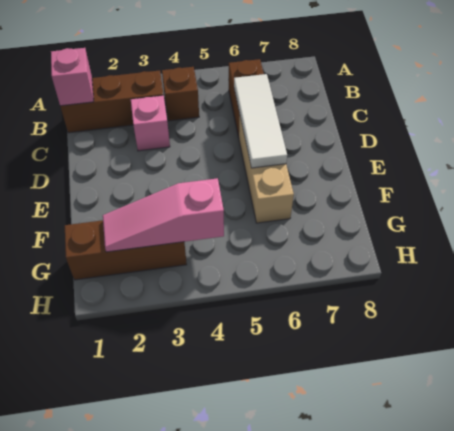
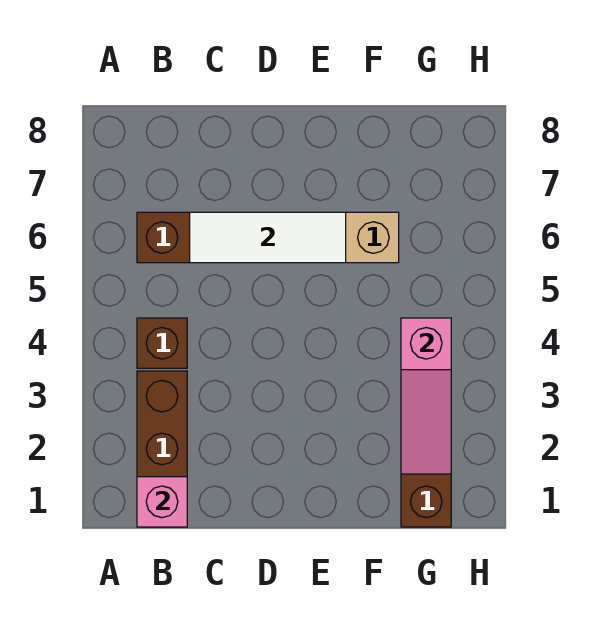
pink 1x1 brick [131,96,170,151] -> none

